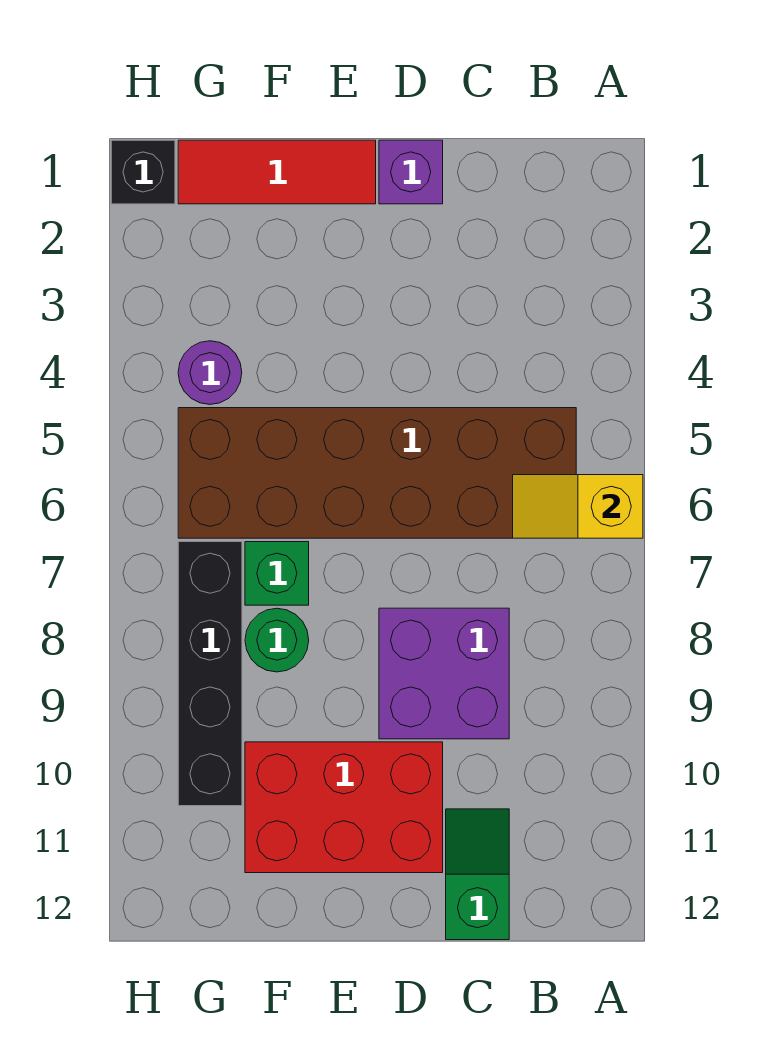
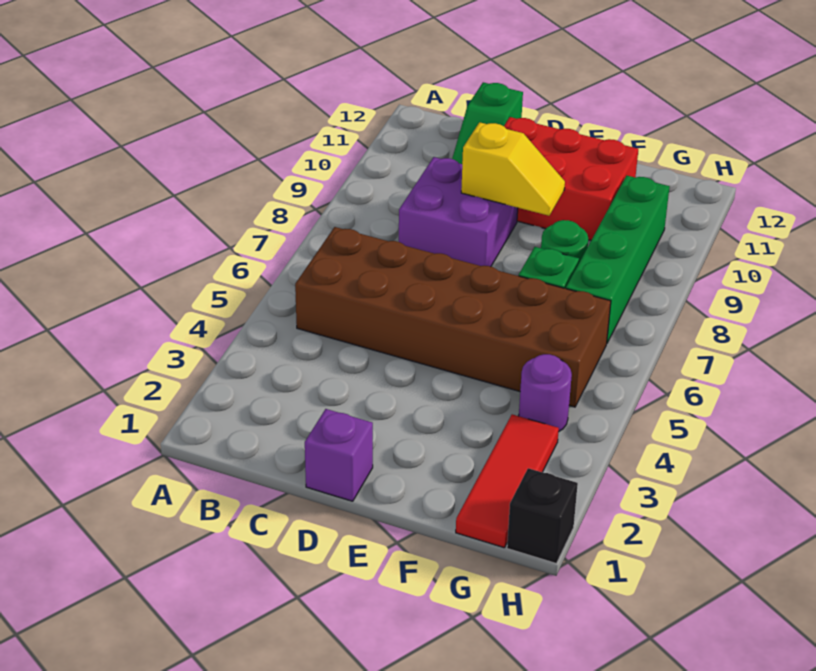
yellow 1x2 slope [513,475,643,538] -> yellow 1x2 slope moved to [461,122,565,216]
red 1x3 tile [178,140,376,204] -> red 1x3 tile turned to [456,414,559,548]
black 1x4 brick [178,542,242,806] -> green 1x4 brick [566,176,670,343]

